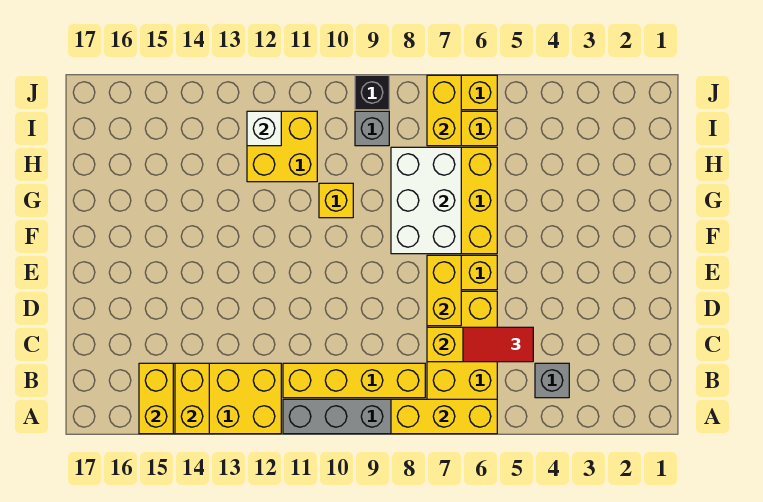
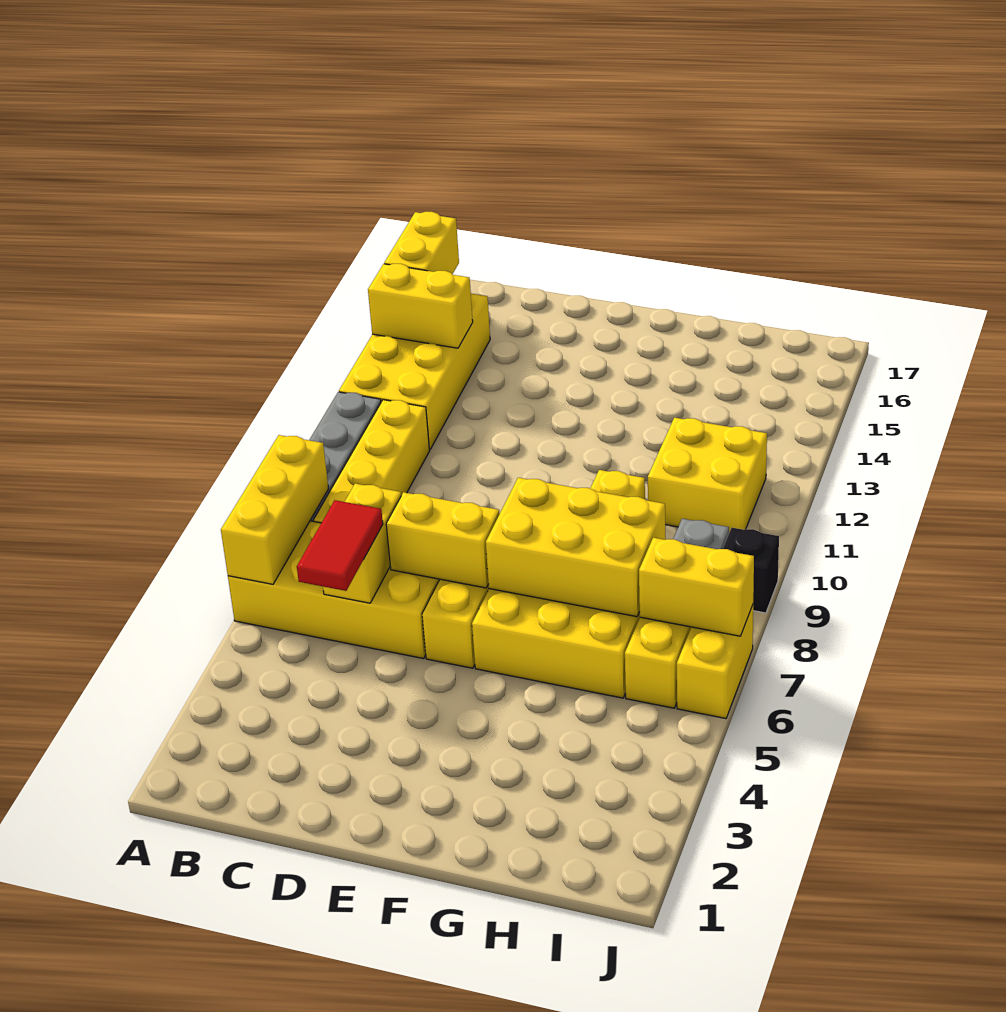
yellow 1x2 brick [139,363,173,434] -> yellow 1x2 brick turned to [384,212,459,274]
grey 1x1 brick [535,363,569,398] -> none
white 2x3 brick [391,147,461,254] -> yellow 2x3 brick [486,478,666,617]
white 1x1 brick [247,111,281,146] -> none

